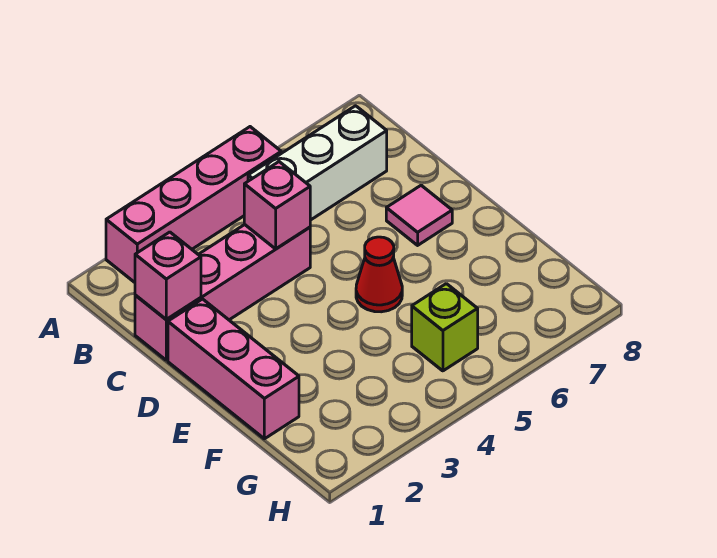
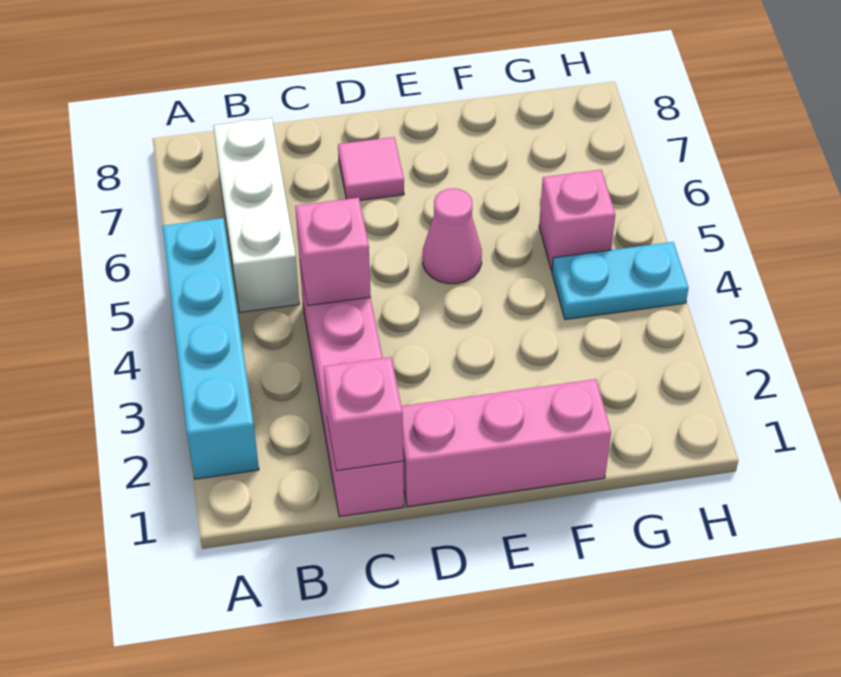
pink 1x4 brick [106,127,281,282] -> cyan 1x4 brick [162,218,259,479]
red 1x1 cone [356,237,402,312] -> pink 1x1 cone [423,188,482,284]
none -> cyan 1x2 plate [552,242,689,320]
lime 1x1 brick [412,284,478,371] -> pink 1x1 brick [539,170,615,271]

